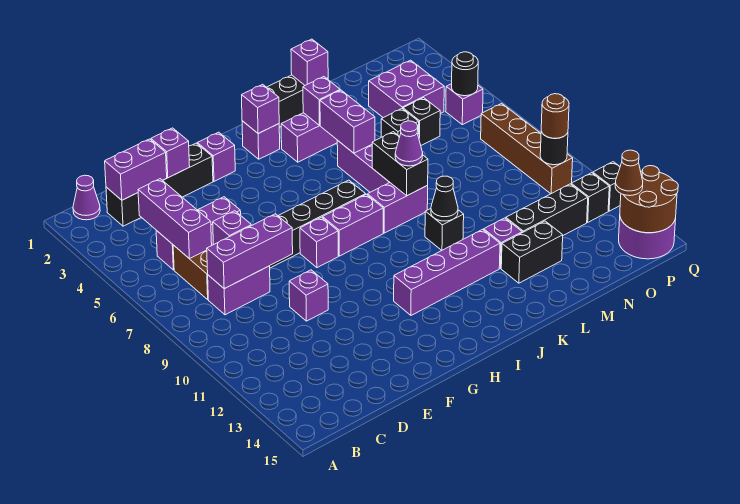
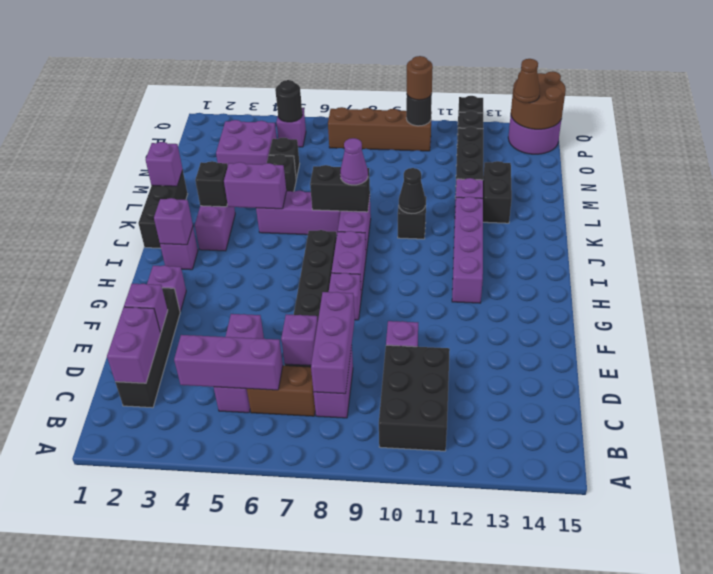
purple 1x1 cone [73,175,100,220] -> none
none -> black 2x3 brick [379,345,450,451]
purple 1x1 brick [303,77,340,125] -> black 1x1 brick [195,161,228,207]

